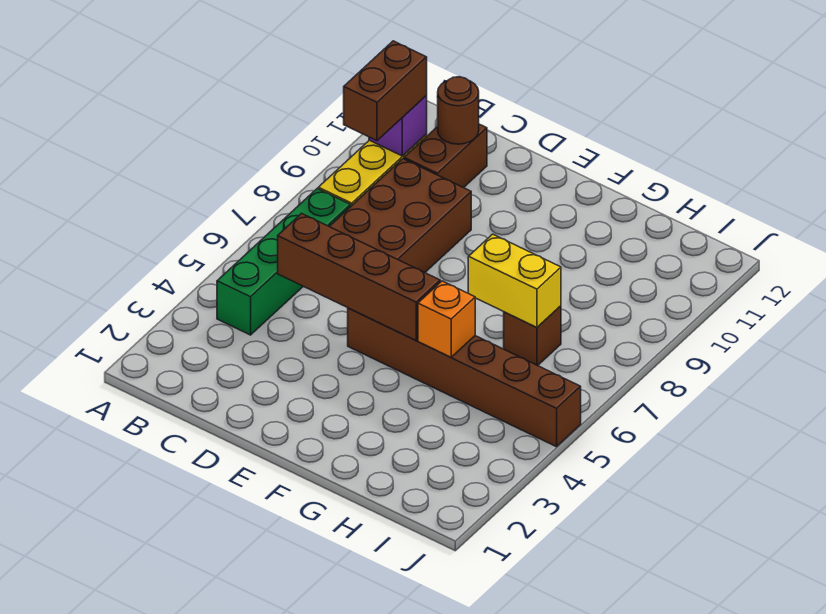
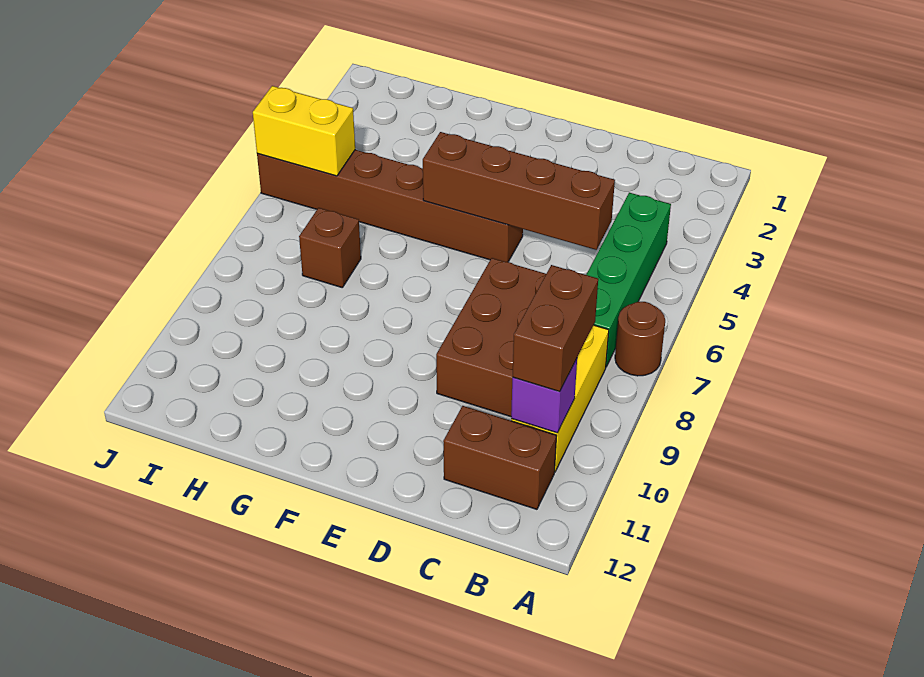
brown 1x2 brick [404,124,487,188] -> brown 1x2 brick turned to [443,406,557,509]
brown 1x1 round brick [438,77,479,144] -> brown 1x1 round brick moved to [615,302,665,376]
orange 1x1 brick [418,281,475,357] -> none
yellow 1x2 brick [468,234,561,328] -> yellow 1x2 brick moved to [253,86,355,176]

